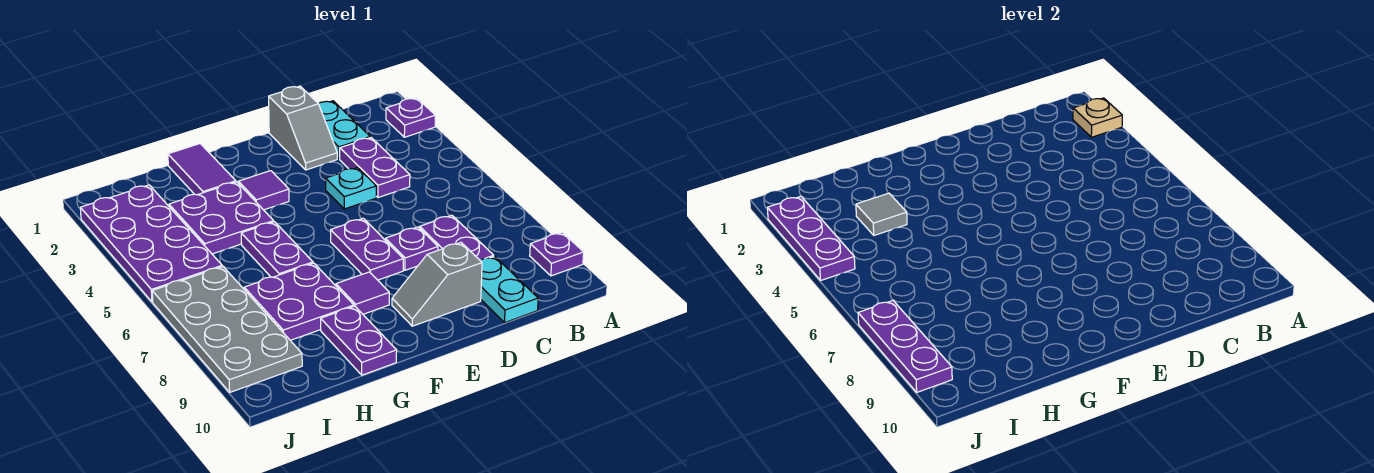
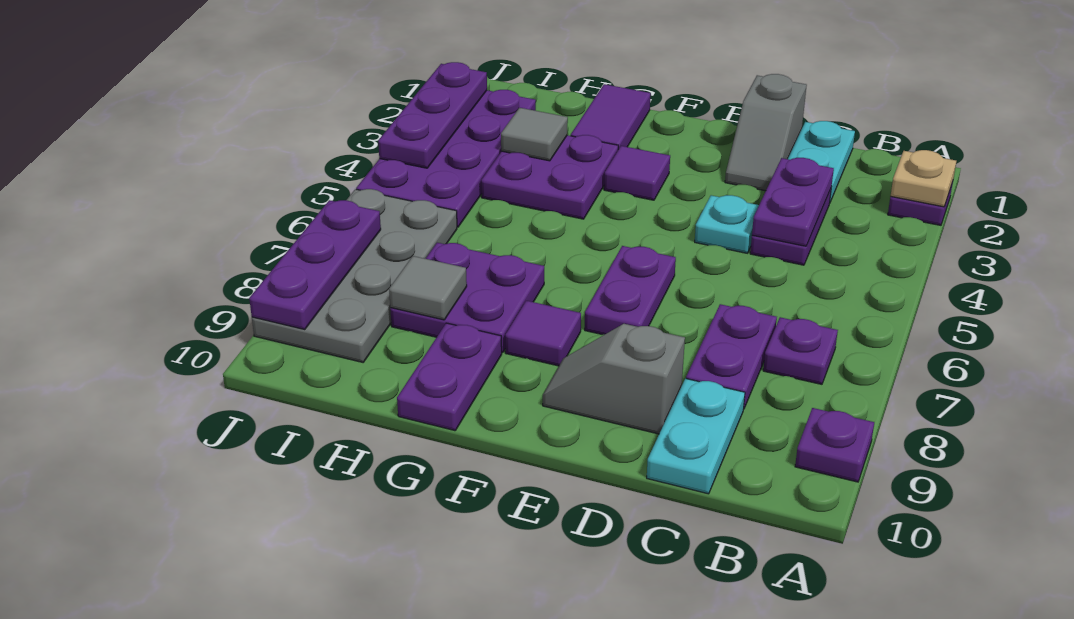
purple 1x1 plate [385,227,438,270] -> purple 1x1 plate moved to [763,317,838,384]
purple 1x2 plate [241,222,313,277] -> purple 1x2 plate moved to [752,158,834,246]
none -> grey 1x1 tile [389,256,467,320]

